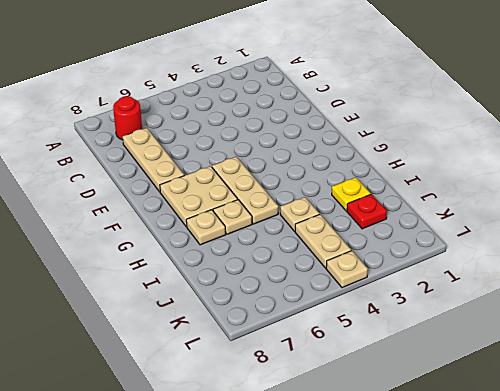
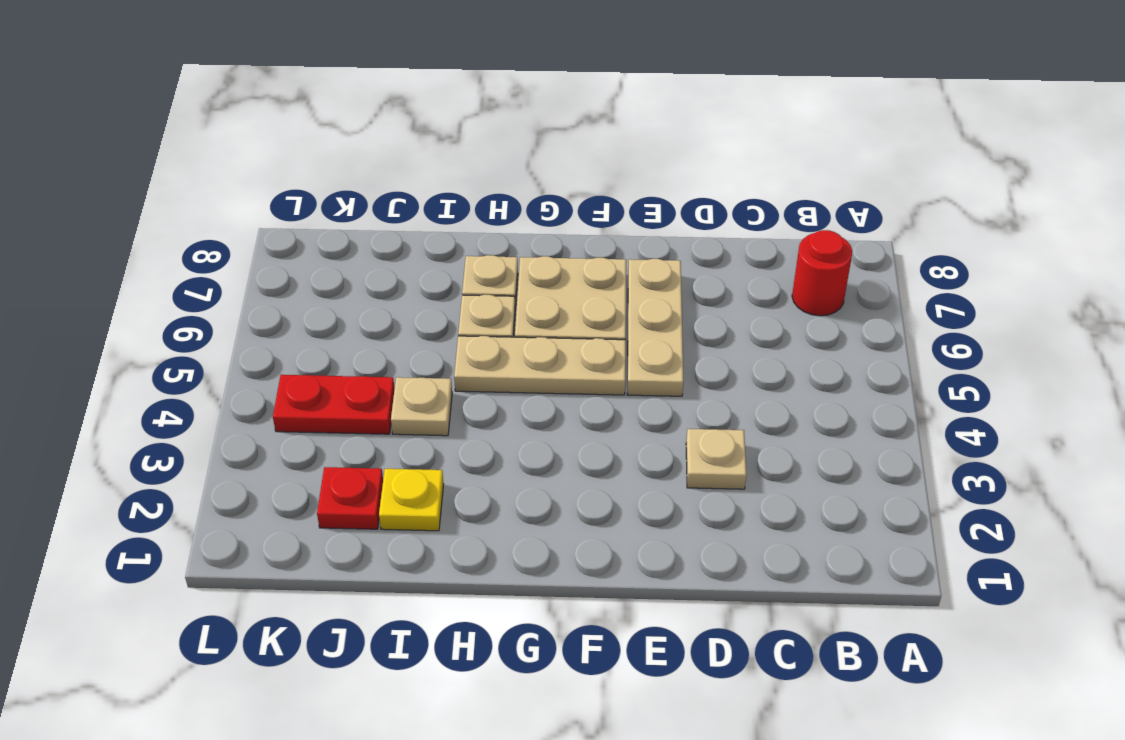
tan 1x3 plate [123,128,184,192] -> tan 1x3 plate turned to [627,259,683,396]
tan 1x2 plate [295,214,351,268] -> red 1x2 plate [273,375,395,434]
tan 1x1 plate [326,251,368,288] -> tan 1x1 plate moved to [686,429,746,489]

